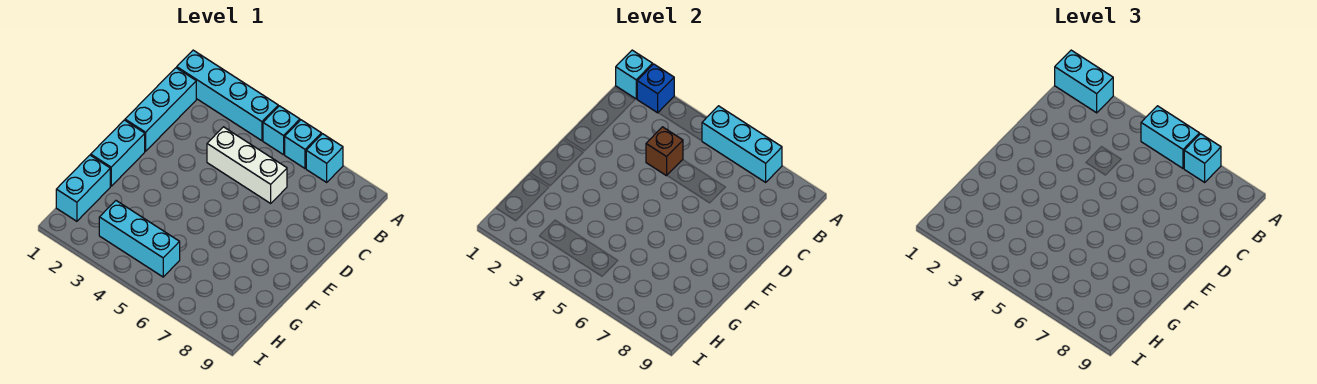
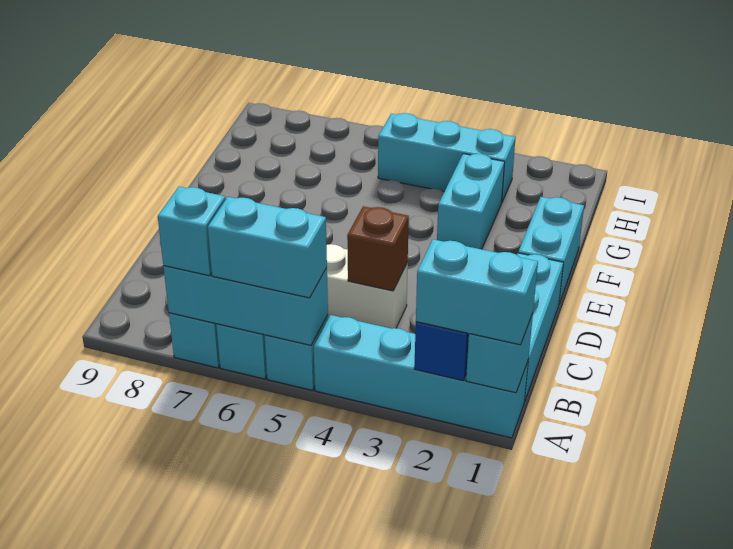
cyan 1x2 brick [56,155,110,221] -> cyan 1x2 brick moved to [437,154,505,249]

